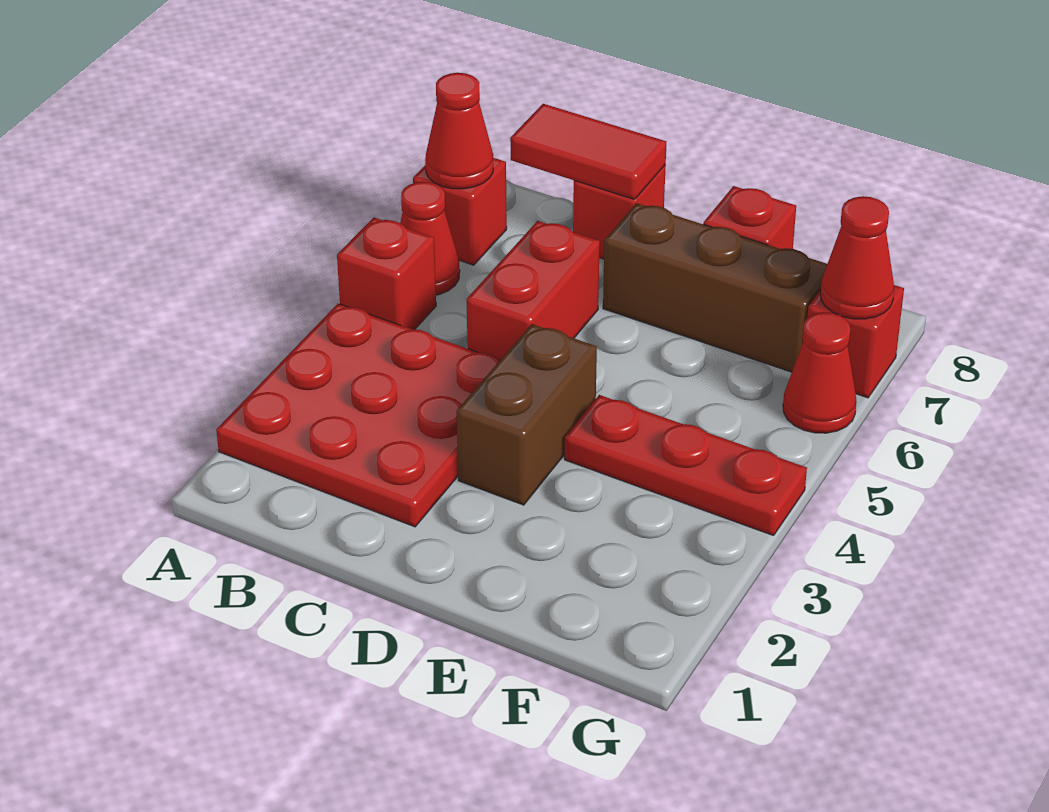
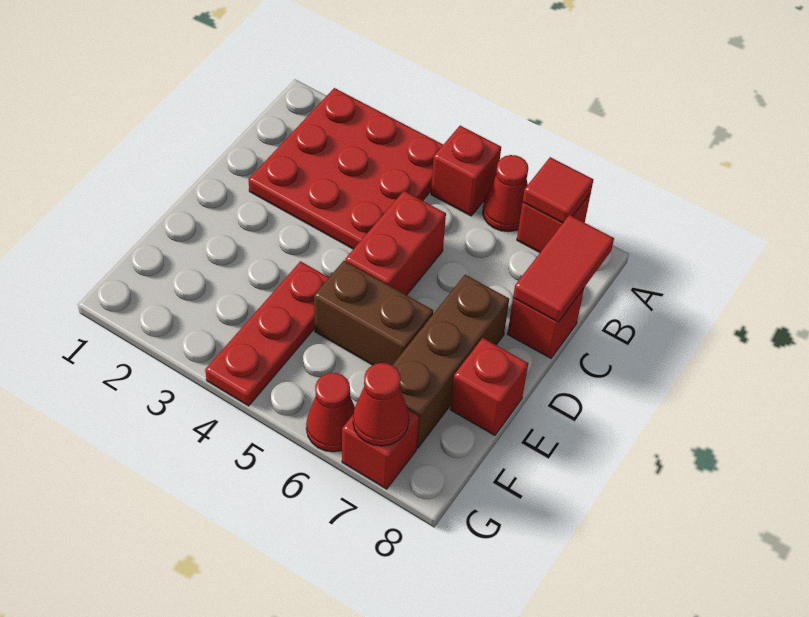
red 1x1 cone [425,73,493,189] -> red 1x1 tile [523,157,593,223]
red 1x2 brick [467,221,600,360] -> red 1x2 brick turned to [345,191,446,295]
brown 1x2 brick [457,324,597,505] -> brown 1x2 brick moved to [314,261,433,365]

